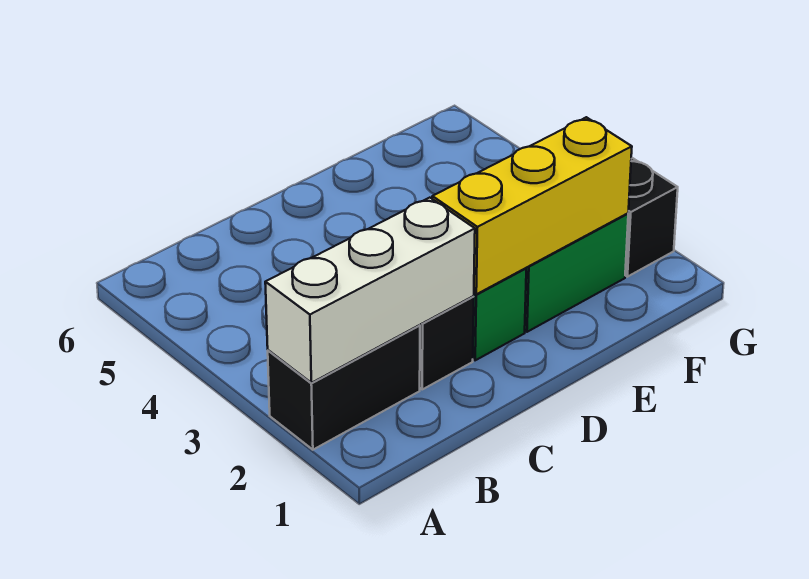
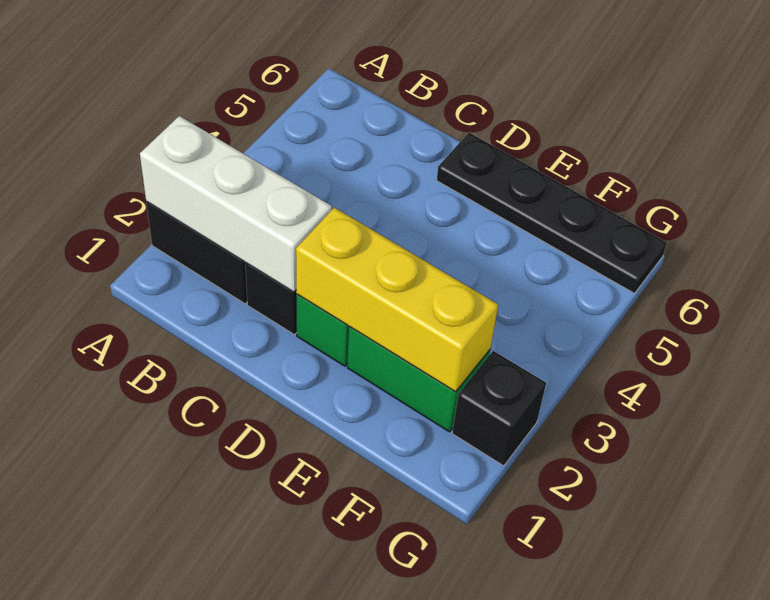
none -> black 1x4 plate [437,133,667,293]

